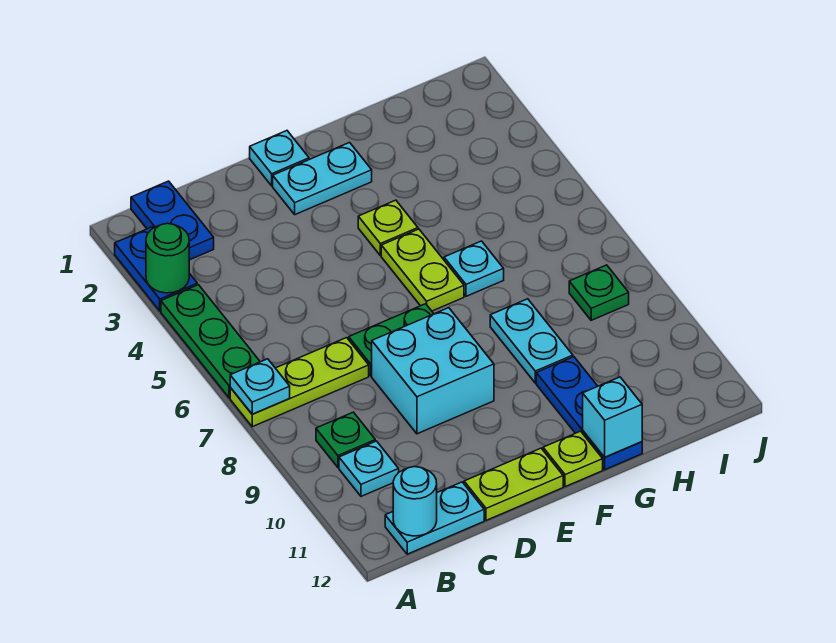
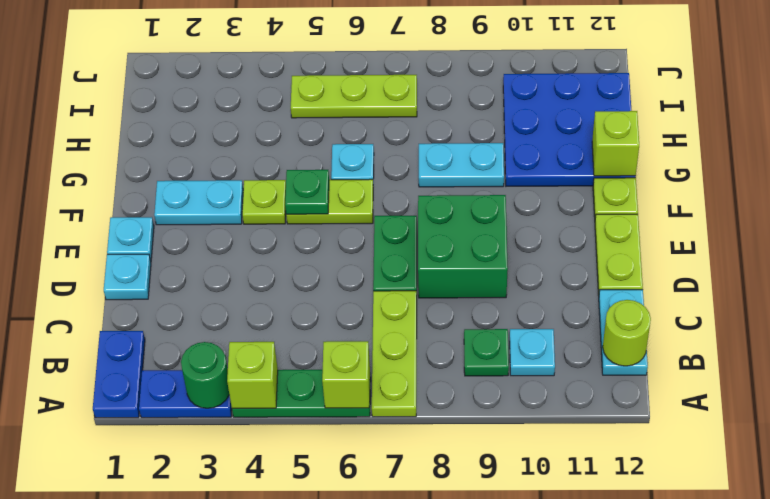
none -> lime 1x1 brick [227,342,278,408]
none -> lime 1x1 brick [322,341,370,408]
cyan 1x1 plate [230,359,290,414] -> cyan 1x1 plate moved to [104,254,151,300]
blue 1x2 plate [131,181,214,260] -> blue 1x2 plate turned to [93,331,145,418]
cyan 1x1 round brick [393,467,437,536] -> lime 1x1 round brick [603,300,651,366]
cyan 2x2 brick [372,308,494,434] -> green 2x2 brick [418,195,508,298]
cyan 1x2 plate [273,142,372,215] -> cyan 1x2 plate turned to [154,180,243,225]
blue 1x3 plate [536,357,642,470] -> blue 3x3 plate [503,73,636,186]
cyan 1x1 brick [583,377,642,457] -> lime 1x1 brick [592,111,639,176]
none -> lime 1x3 plate [291,75,417,118]
green 1x1 plate [569,265,629,320] -> green 1x1 plate moved to [285,170,329,214]

